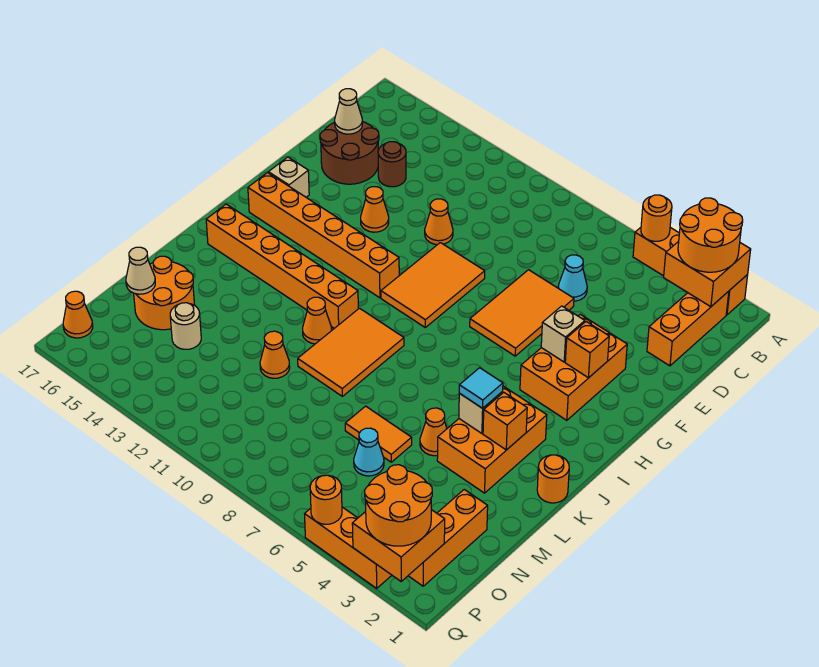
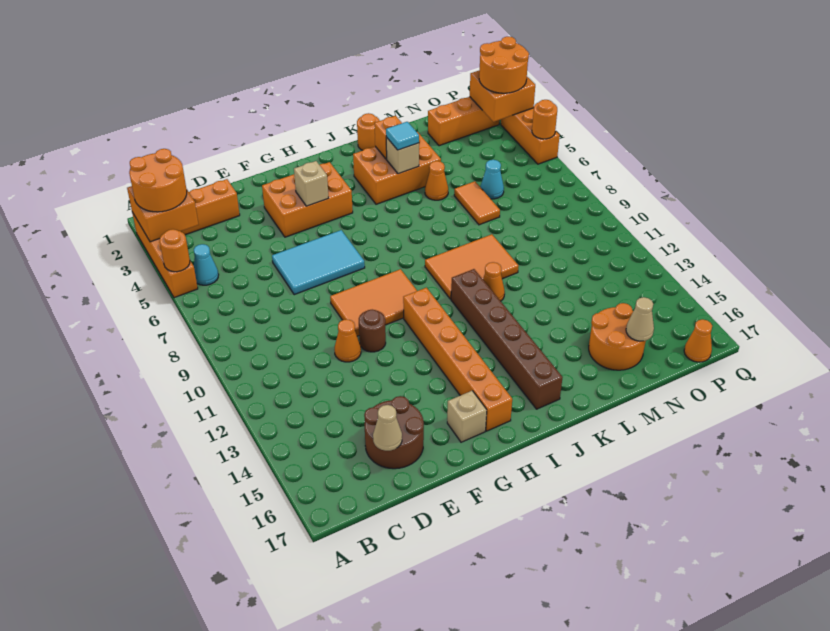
cyan 1x1 cone [558,255,587,301] -> cyan 1x1 cone moved to [193,244,219,285]
brown 1x1 round brick [378,142,406,187] -> brown 1x1 round brick moved to [359,310,386,352]
orange 2x3 tile [470,270,574,356] -> cyan 2x3 tile [272,230,365,295]
orange 1x1 cone [361,187,389,232] -> none
orange 1x1 brick [565,322,609,378] -> none
orange 1x6 brick [206,204,358,328] -> brown 1x6 brick [451,269,563,409]
orange 1x1 cone [260,331,290,378] -> none
tan 1x1 round brick [170,303,201,349] -> none

